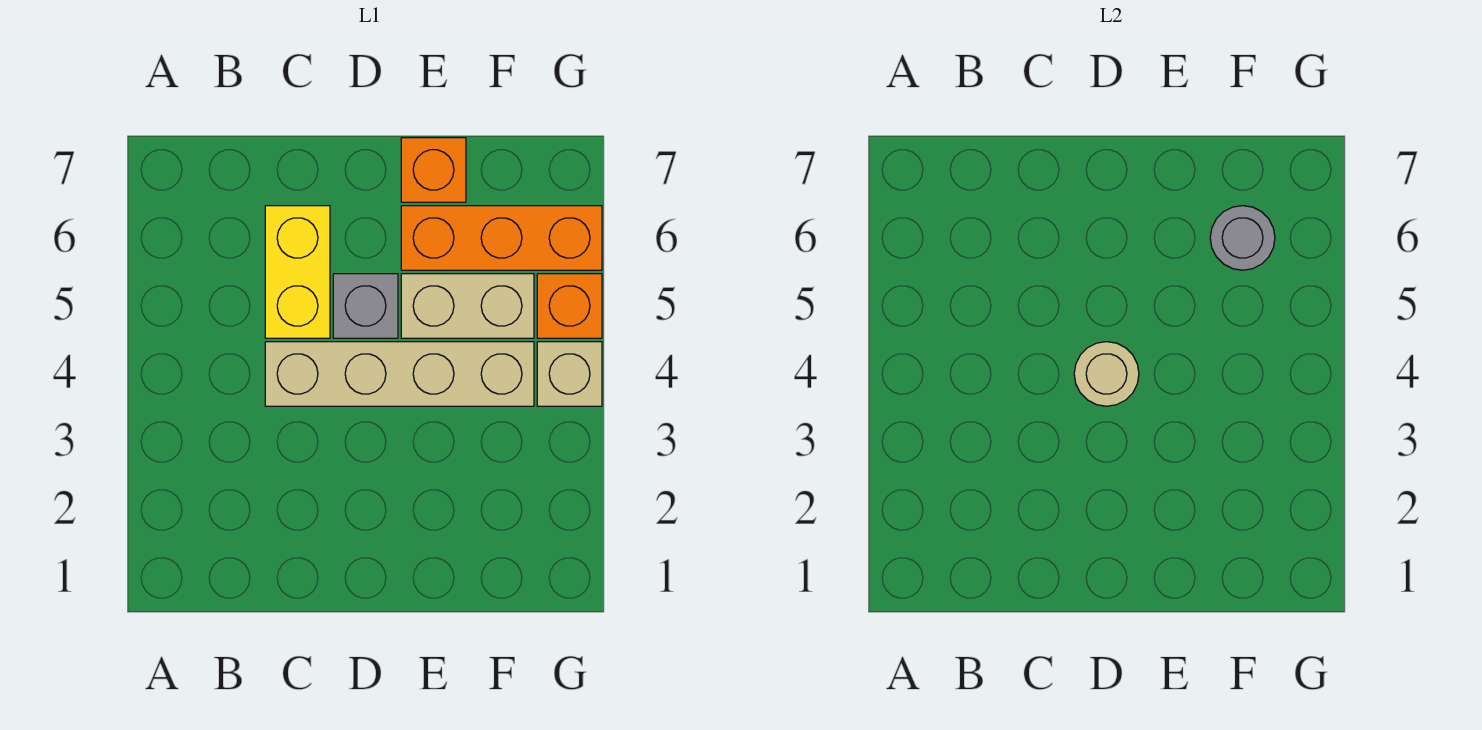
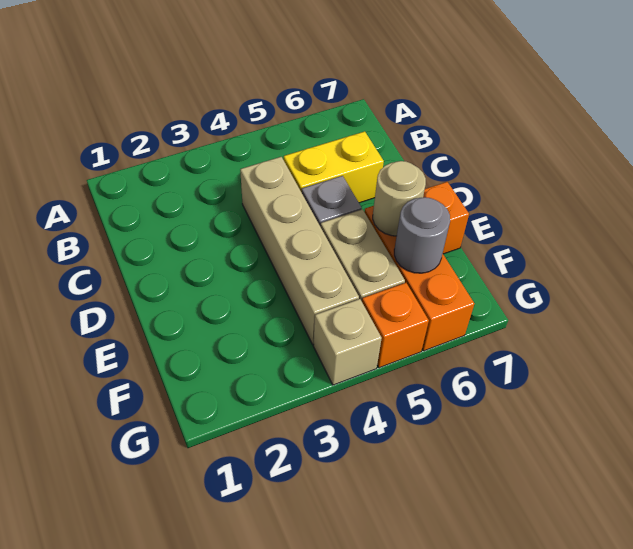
tan 1x1 round brick [1074,342,1139,406] -> tan 1x1 round brick moved to [373,161,426,236]

